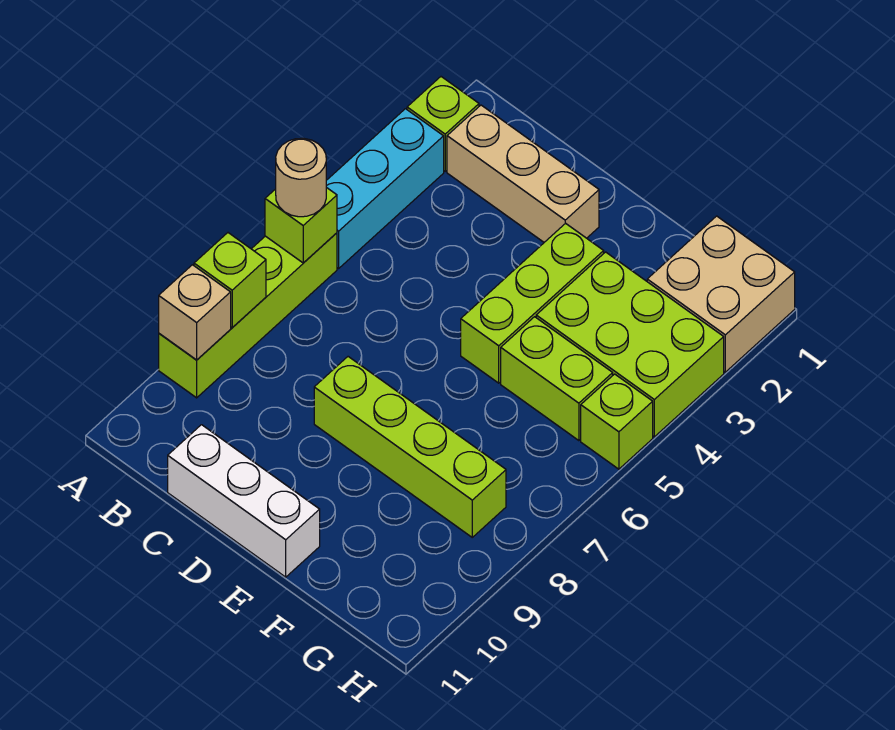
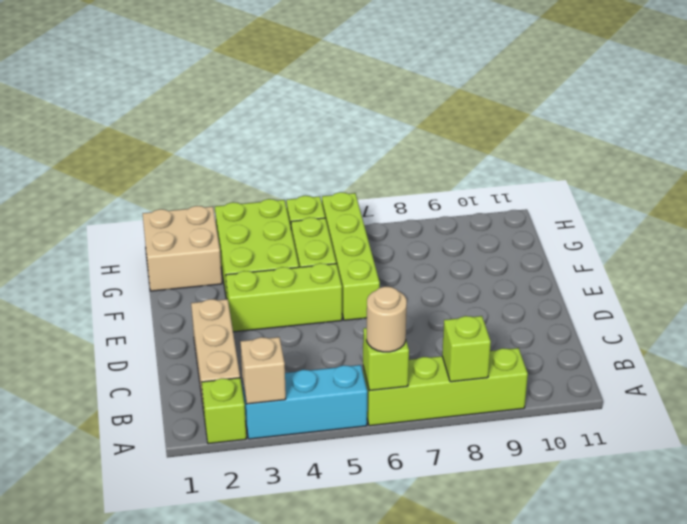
tan 1x1 brick [159,265,231,360] -> tan 1x1 brick moved to [240,337,286,404]
white 1x3 brick [168,425,320,577] -> none
lime 1x4 brick [314,357,506,537] -> lime 1x4 brick moved to [322,192,380,320]

